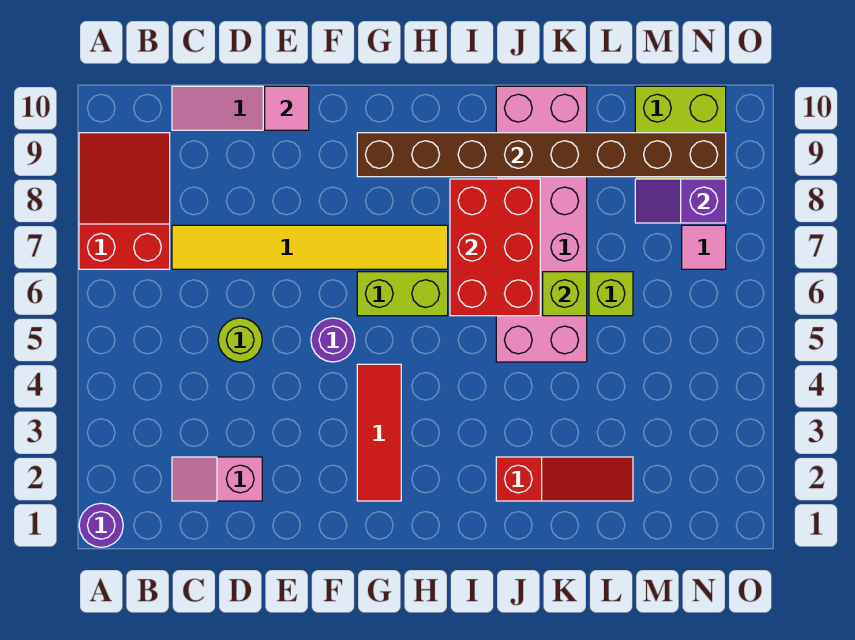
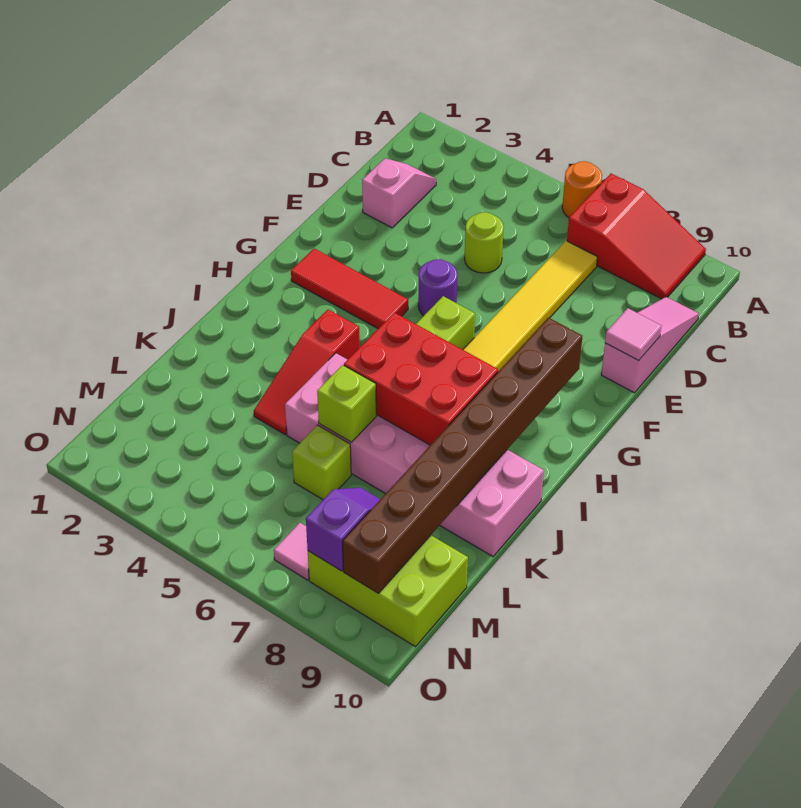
purple 1x1 round brick [79,503,123,547] -> none
none -> orange 1x1 round brick [562,161,602,217]
red 1x3 slope [496,457,633,501] -> red 1x3 slope moved to [254,310,360,434]

